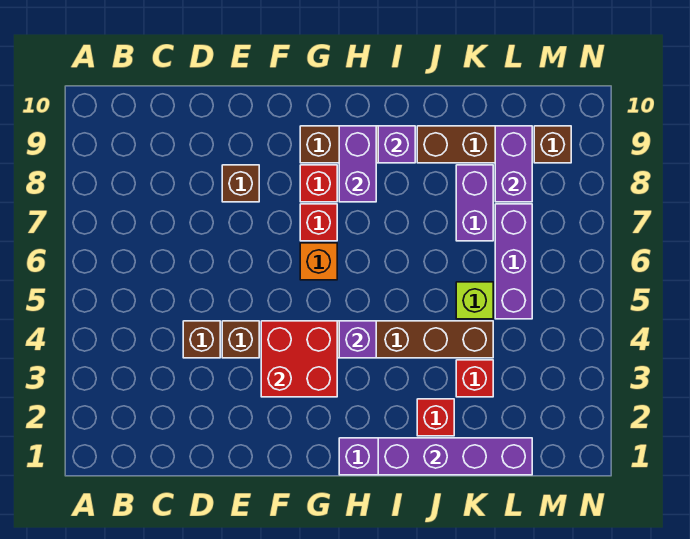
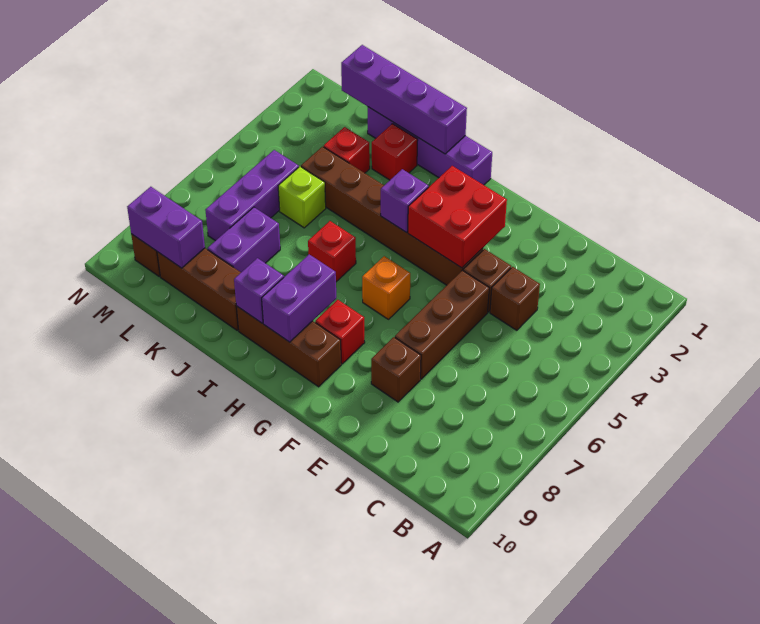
none -> brown 1x3 brick [395,270,489,379]
red 1x1 brick [300,204,337,241] -> red 1x1 brick moved to [308,221,356,282]
purple 1x2 brick [495,126,532,202] -> purple 1x2 brick turned to [127,187,205,268]

